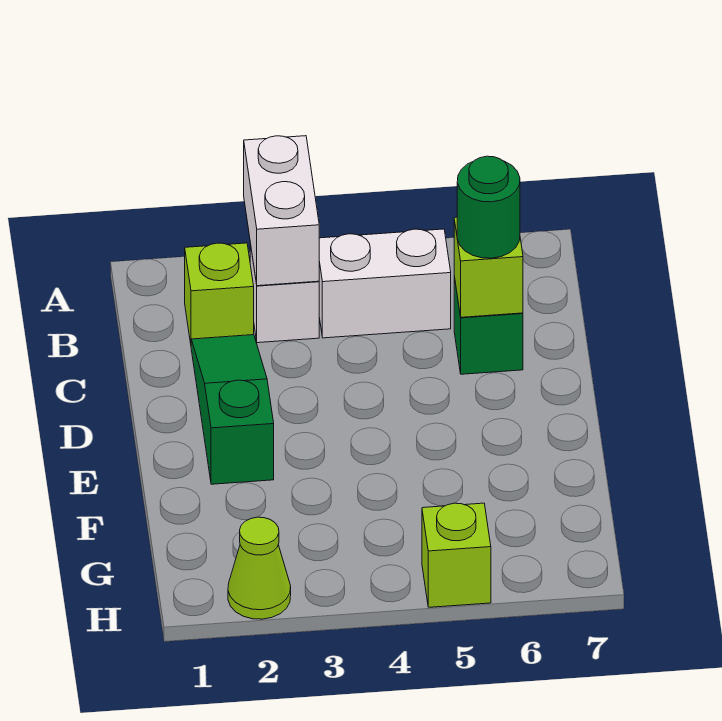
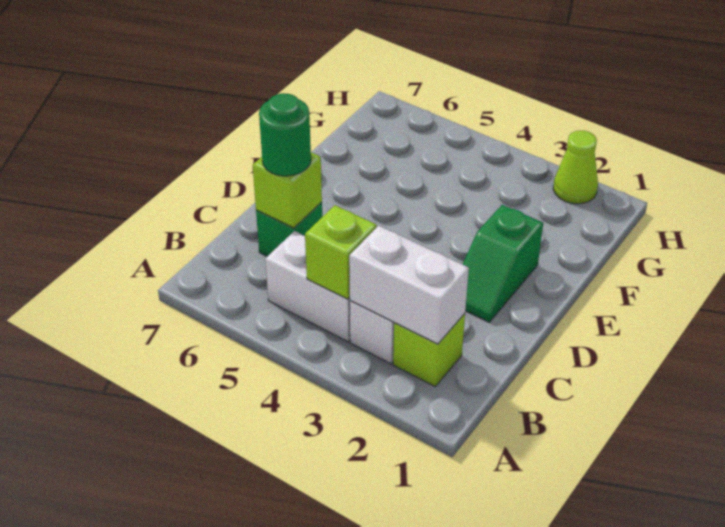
white 1x2 brick [244,136,319,286] -> white 1x2 brick turned to [349,226,469,344]
green 1x3 slope [191,335,274,484] -> green 1x2 slope [463,205,543,322]
lime 1x1 brick [422,503,491,607] -> lime 1x1 brick moved to [305,205,377,299]

